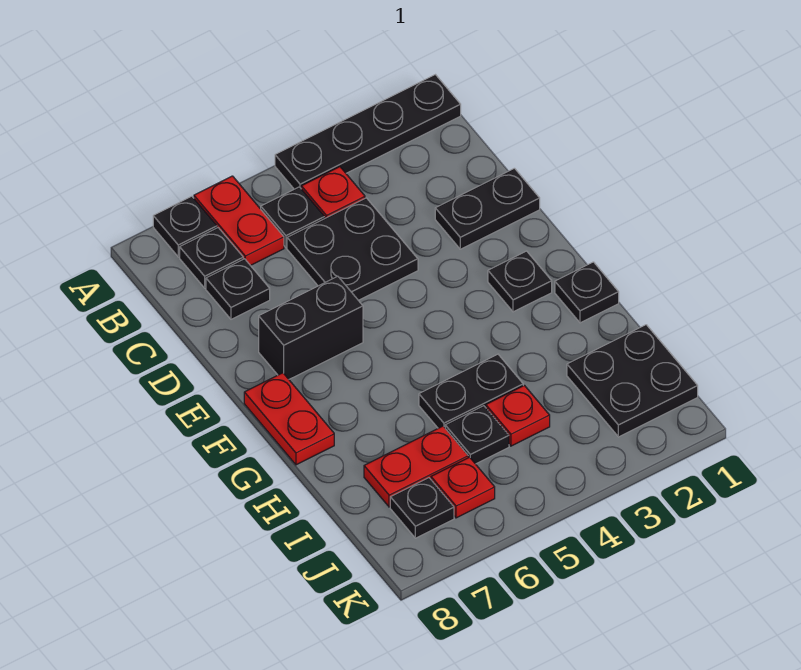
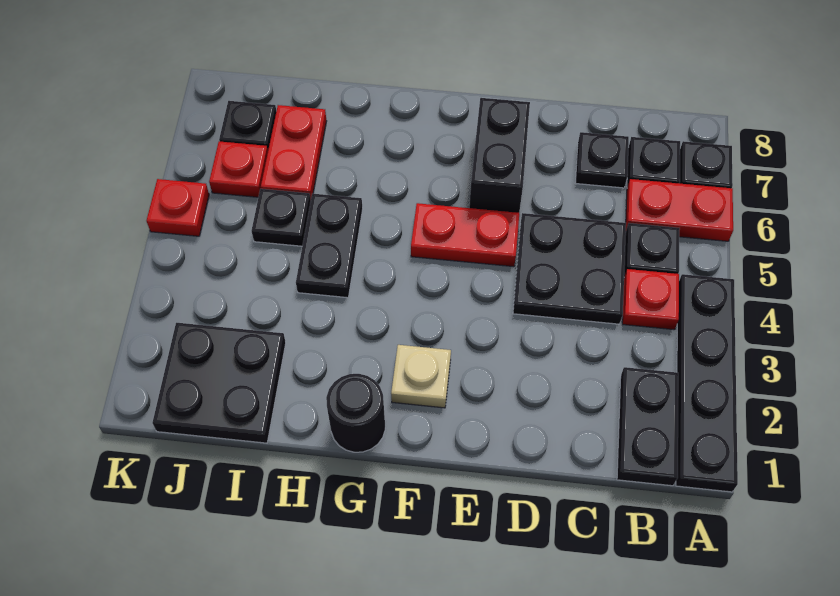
black 1x2 plate [435,168,540,249] -> black 1x2 plate moved to [617,367,678,486]
black 1x1 plate [488,251,552,312] -> tan 1x1 plate [391,345,451,408]
red 1x2 plate [244,373,334,465] -> red 1x2 plate moved to [411,203,519,267]
black 1x1 plate [555,262,619,323] -> black 1x1 round brick [326,374,385,452]
red 1x1 plate [486,385,550,446] -> red 1x1 plate moved to [146,179,209,236]

